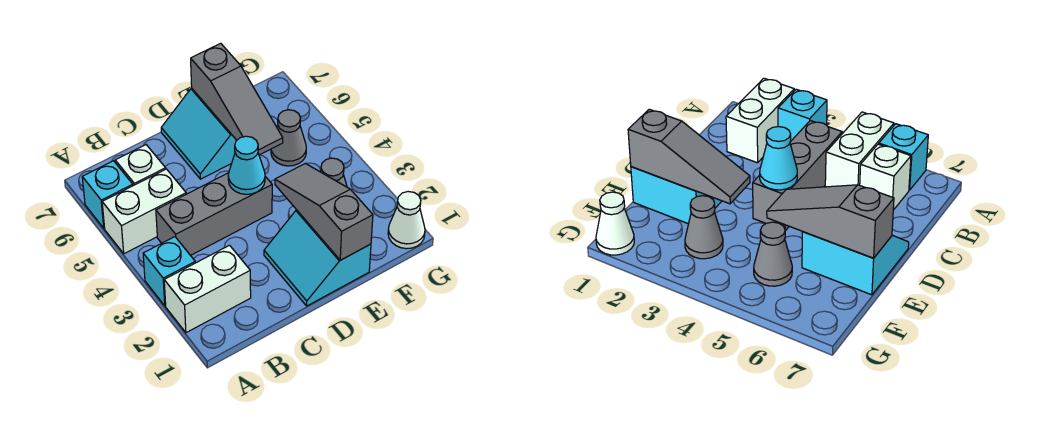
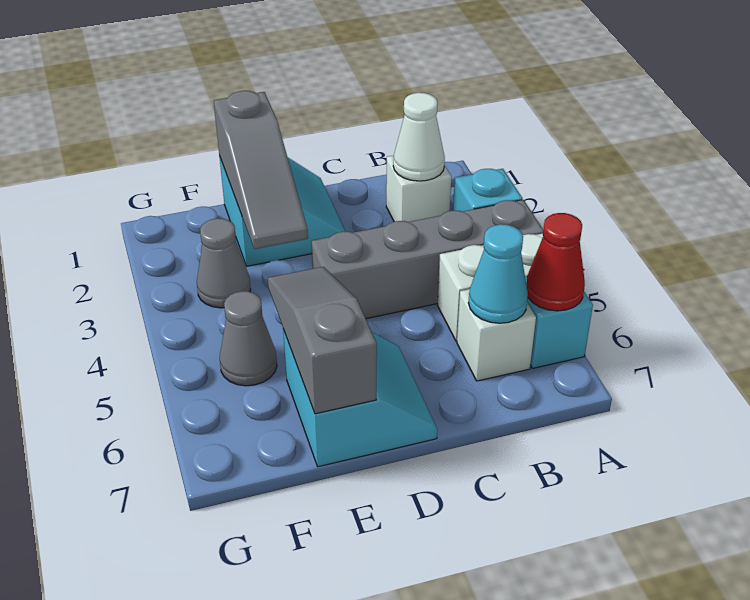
white 1x2 brick [164,245,251,333] -> white 1x1 brick [386,155,451,222]
none -> red 1x1 cone [526,213,585,311]
grey 1x3 brick [156,173,272,255] -> grey 1x4 brick [311,200,543,319]
cyan 1x1 cone [228,136,265,194] -> cyan 1x1 cone moved to [468,224,528,323]
white 1x1 cone [388,192,425,249] -> white 1x1 cone moved to [393,93,445,181]

